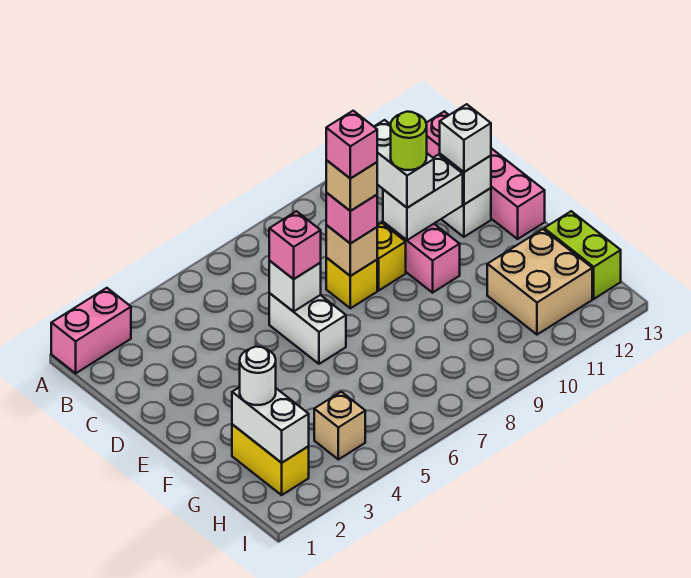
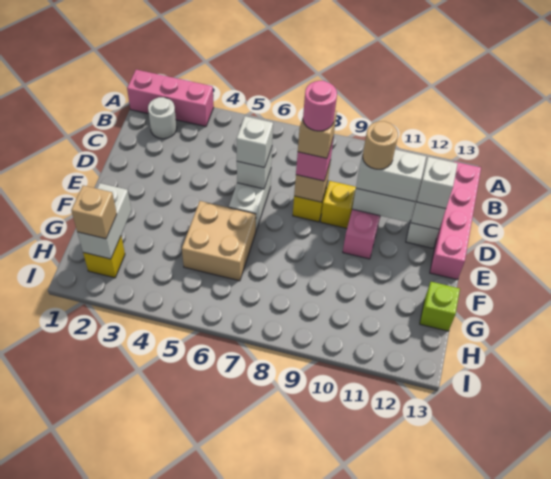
pink 1x2 brick [51,288,131,373] -> pink 1x3 brick [127,70,214,126]
white 1x2 brick [374,120,434,208] -> white 1x2 brick turned to [356,149,426,202]
pink 1x1 brick [269,211,321,279] -> white 1x1 brick [237,116,273,167]
pink 1x1 brick [326,111,377,179] -> pink 1x1 round brick [303,81,337,131]
lime 1x1 round brick [391,112,427,170] -> tan 1x1 round brick [363,121,398,169]
yellow 1x2 brick [232,425,309,495] -> yellow 1x1 brick [83,236,125,278]
white 1x1 round brick [240,347,276,405] -> white 1x1 round brick moved to [148,97,177,139]
tan 2x2 brick [487,229,592,335] -> tan 2x2 brick moved to [182,201,256,281]
lime 1x2 brick [544,211,621,299] -> lime 1x1 brick [420,282,460,331]
tan 1x1 brick [314,392,365,459] -> tan 1x1 brick moved to [71,186,117,239]

